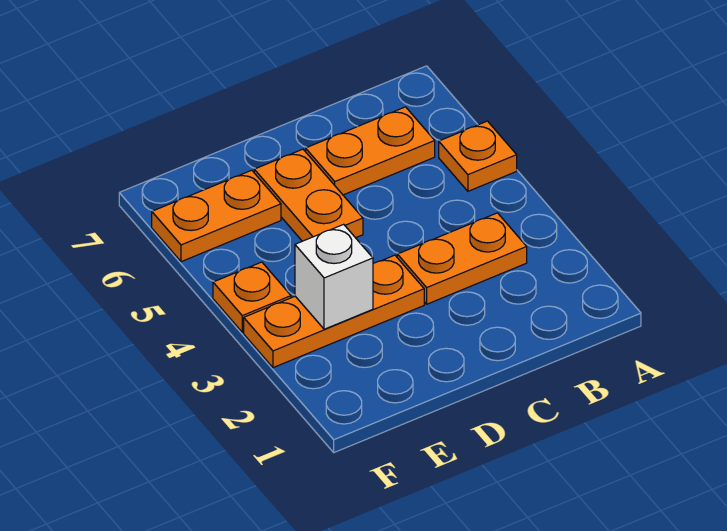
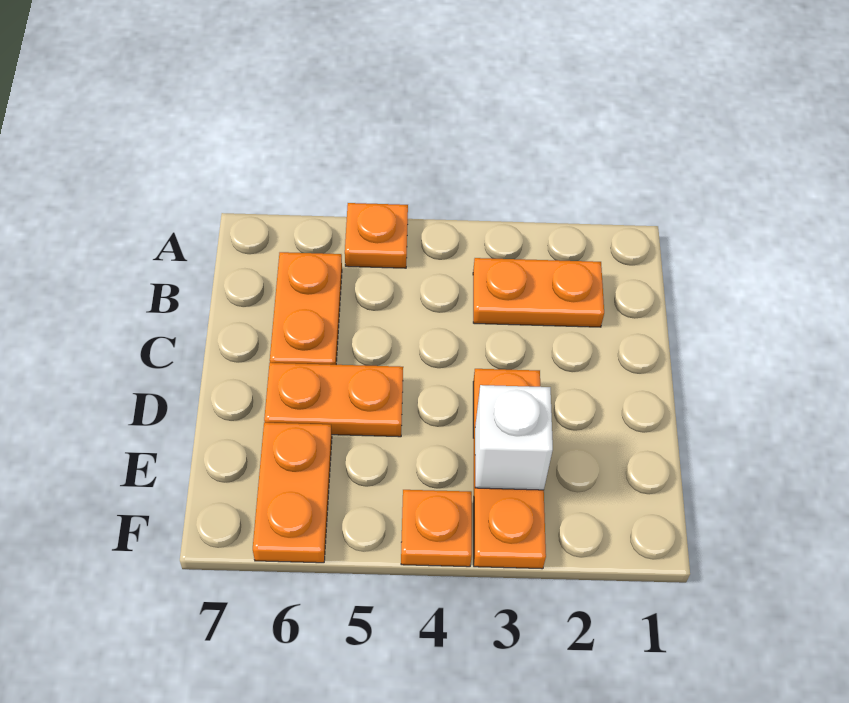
orange 1x2 plate [397,213,527,304] -> orange 1x2 plate turned to [473,258,604,327]

